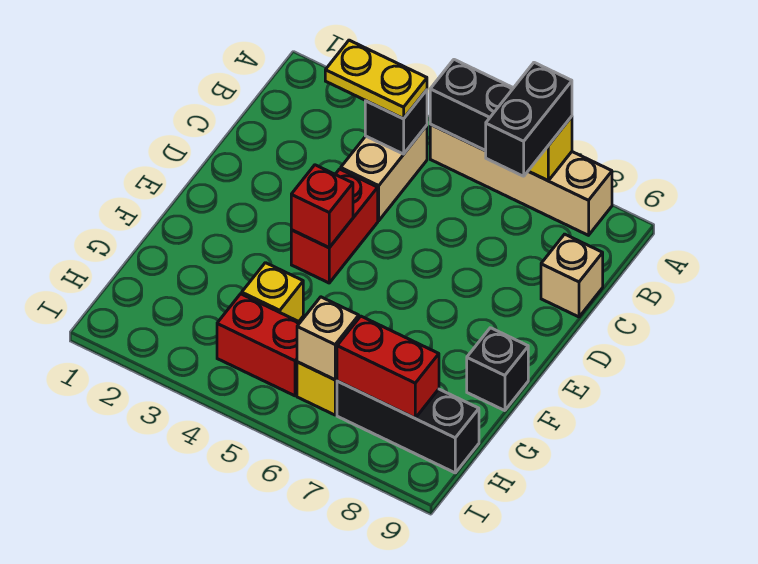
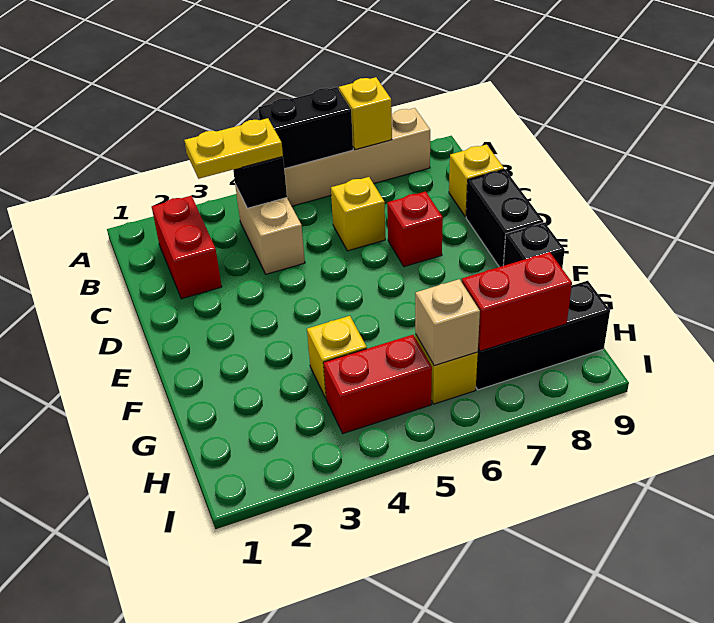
black 1x2 brick [486,63,572,176] -> black 1x2 brick moved to [466,169,543,267]
none -> yellow 1x1 brick [331,177,385,251]
tan 1x1 brick [541,234,603,317] -> yellow 1x1 brick [449,145,504,217]
red 1x2 brick [291,169,378,283] -> red 1x2 brick moved to [152,196,222,299]
red 1x1 brick [291,165,353,248] -> red 1x1 brick moved to [387,192,443,267]

